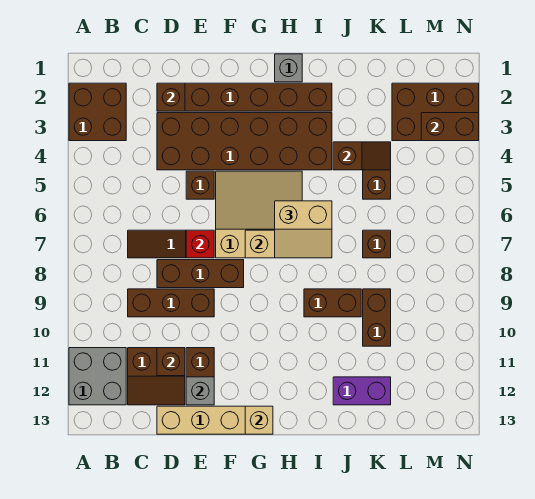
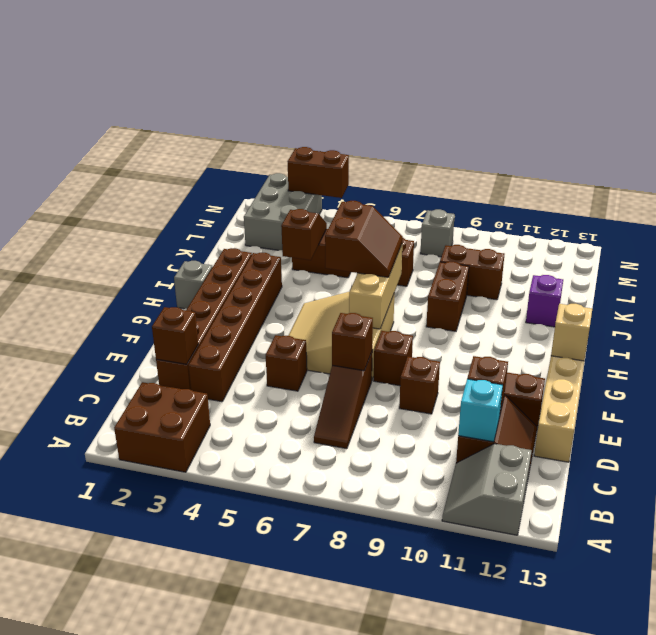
grey 2x2 brick [69,348,126,405] -> grey 2x2 slope [442,444,532,535]
brown 1x3 brick [128,289,214,317] -> brown 1x1 brick [399,357,440,414]
none -> cyan 1x1 brick [458,379,503,442]
brown 2x6 brick [157,113,332,170] -> brown 1x6 brick [189,253,282,402]
brown 1x3 brick [157,260,244,288] -> brown 1x1 brick [374,331,413,386]
red 1x1 brick [186,230,214,258] -> brown 1x1 brick [332,313,373,371]
grey 1x1 brick [186,377,214,405] -> grey 1x1 brick moved to [420,209,455,257]
tan 2x2 slope [275,201,332,258] -> brown 2x2 slope [325,201,403,277]
purple 1x2 brick [333,377,391,405] -> purple 1x1 brick [526,275,563,327]
brown 2x3 brick [392,83,479,141] -> grey 2x3 brick [244,173,322,250]
brown 1x2 brick [421,113,479,141] -> brown 1x2 brick turned to [287,147,349,198]

